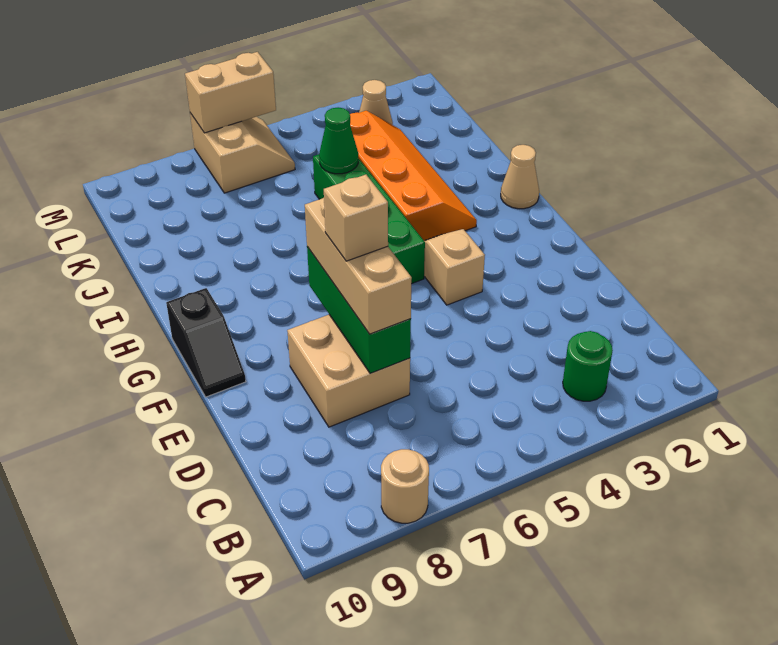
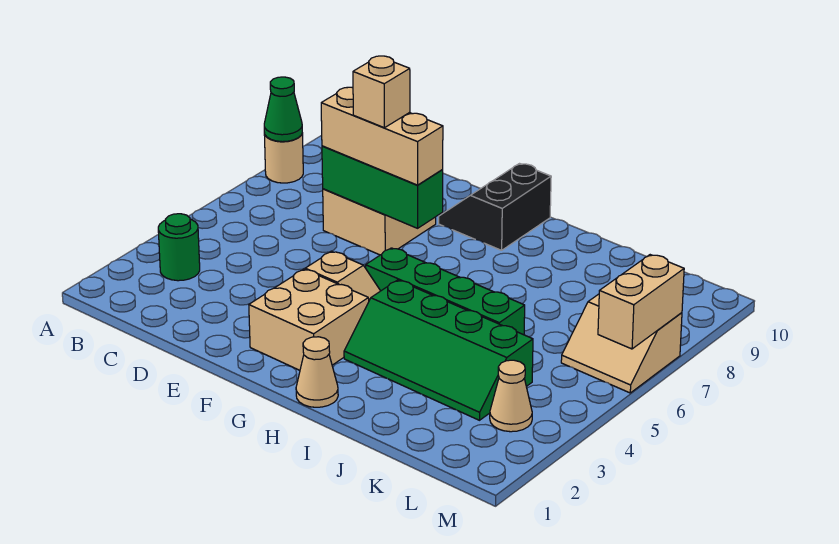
none -> tan 2x2 brick [249,269,369,370]
black 1x2 slope [166,288,246,397] -> black 2x2 slope [439,164,551,250]
orange 2x4 slope [350,111,477,241] -> green 2x4 slope [344,280,533,420]
green 1x1 cone [319,107,358,174] -> green 1x1 cone moved to [264,77,302,142]

